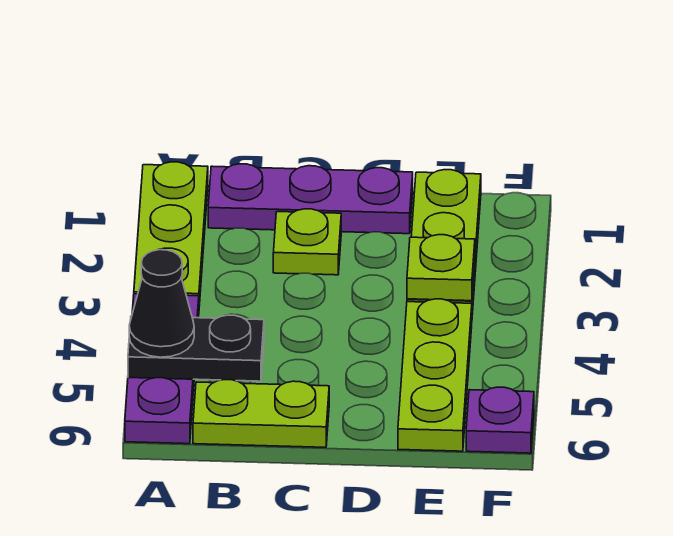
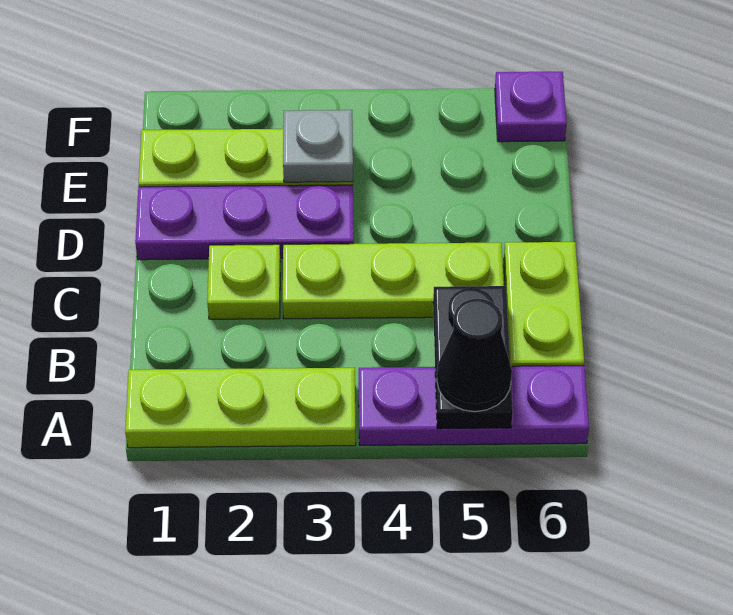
purple 1x3 plate [208,164,413,234] -> purple 1x3 plate turned to [135,185,354,260]
lime 1x1 plate [407,235,475,301] -> grey 1x1 plate [283,110,353,182]
lime 1x3 plate [398,299,472,451] -> lime 1x3 plate moved to [283,243,504,319]

